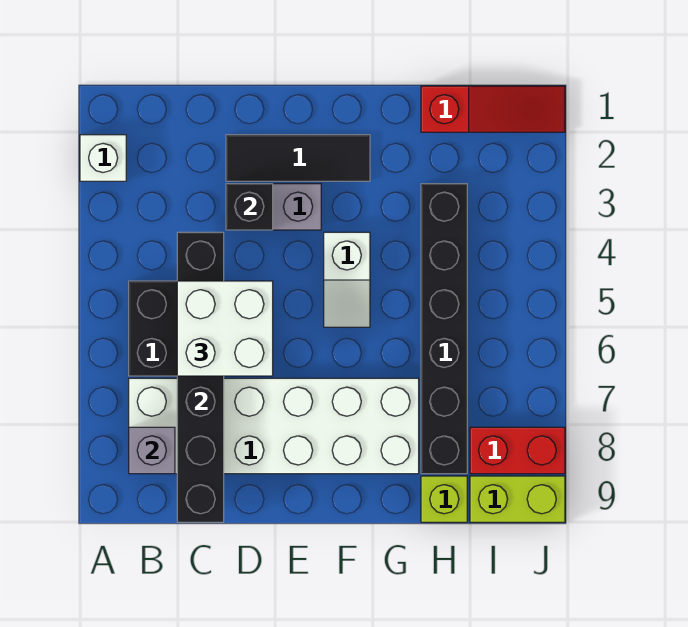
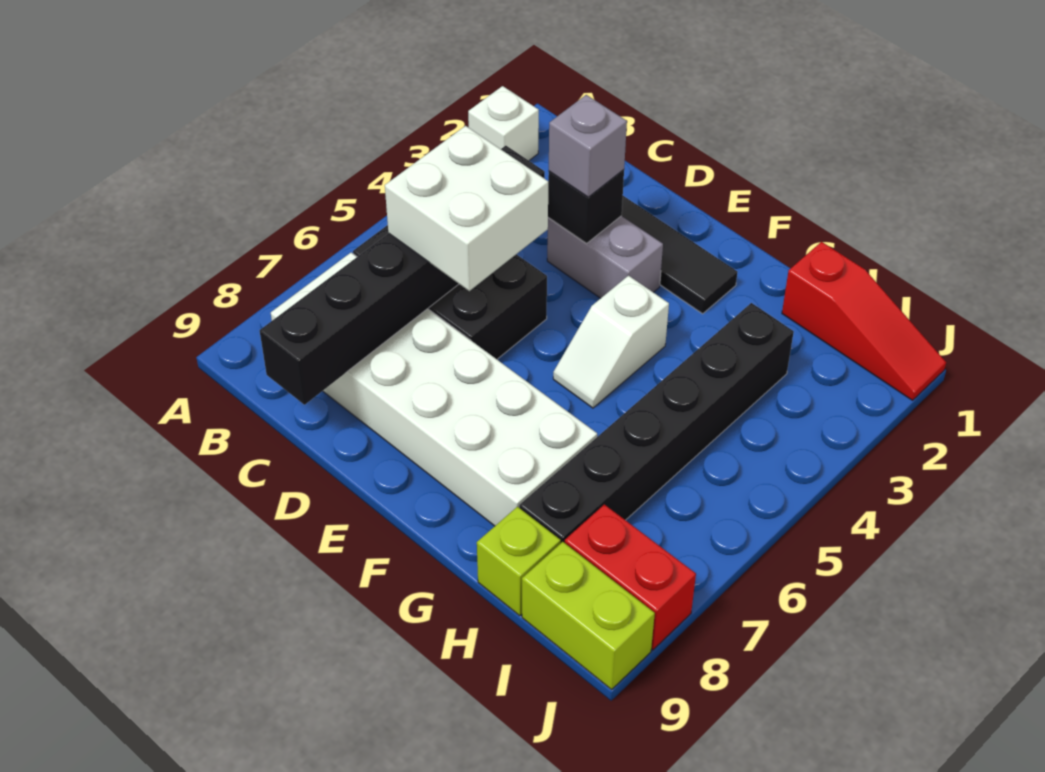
grey 1x1 brick [129,427,175,474] -> grey 1x1 brick moved to [549,95,627,197]

